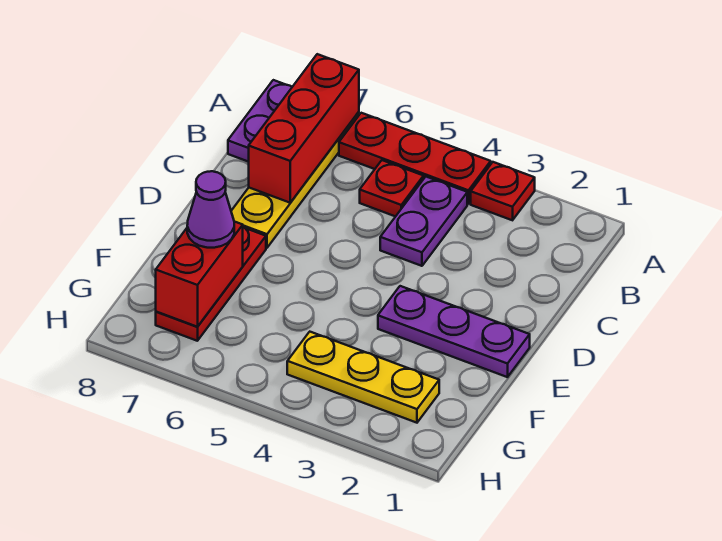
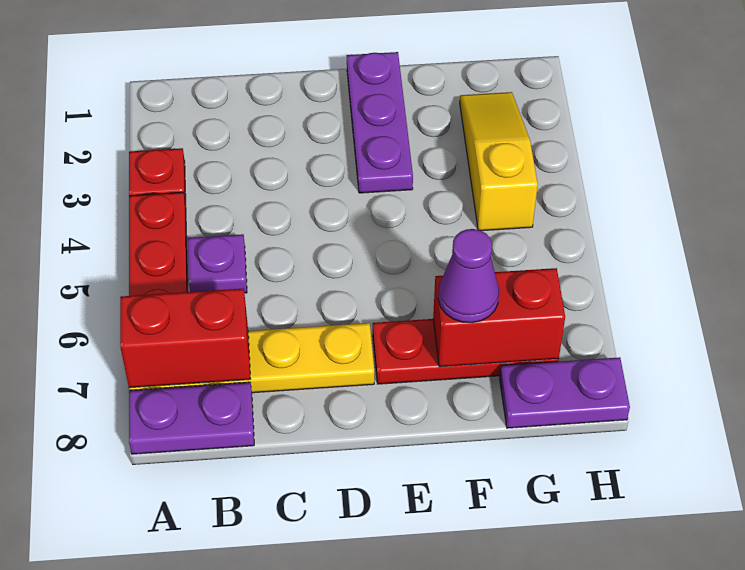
red 1x3 brick [249,54,359,203] -> red 1x2 brick [120,289,250,388]
purple 1x2 plate [380,177,467,266] -> purple 1x2 plate moved to [500,357,630,428]
red 1x1 plate [360,160,424,217] -> purple 1x1 plate [188,234,247,293]
yellow 1x3 plate [287,332,439,423] -> yellow 1x3 slope [460,92,538,231]

